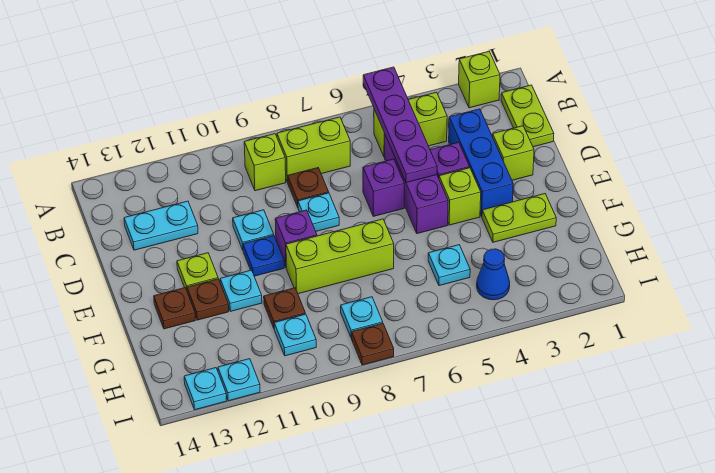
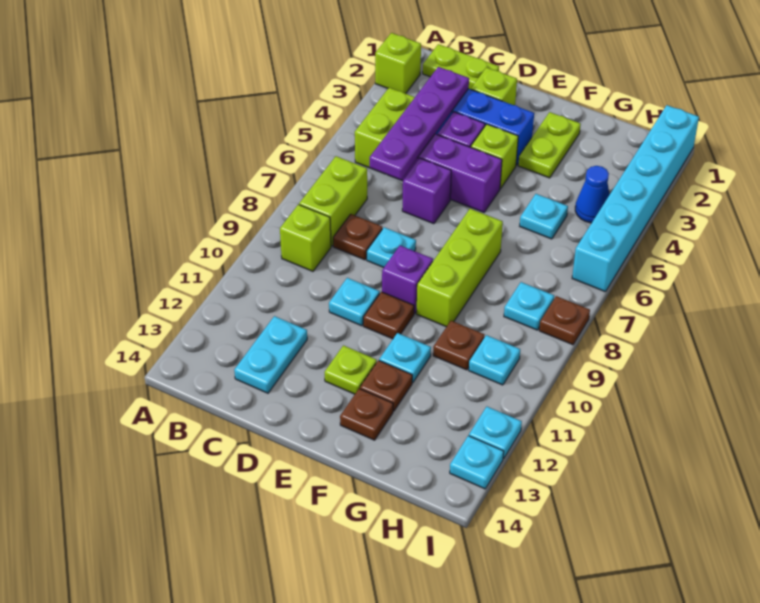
purple 1x4 plate [363,67,437,183] -> purple 1x4 plate turned to [370,67,469,180]
blue 1x1 plate [243,236,284,276] -> brown 1x1 plate [363,292,414,339]
none -> cyan 1x6 brick [572,105,699,292]

